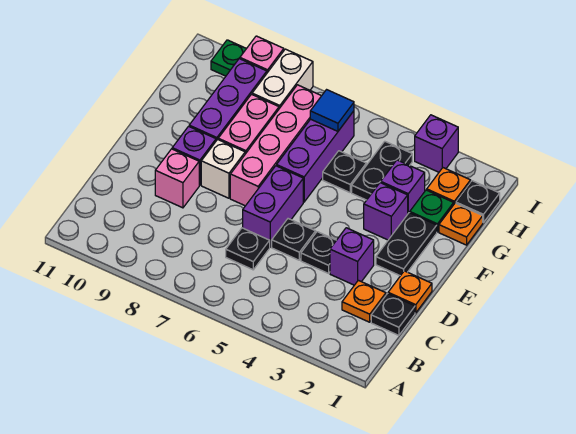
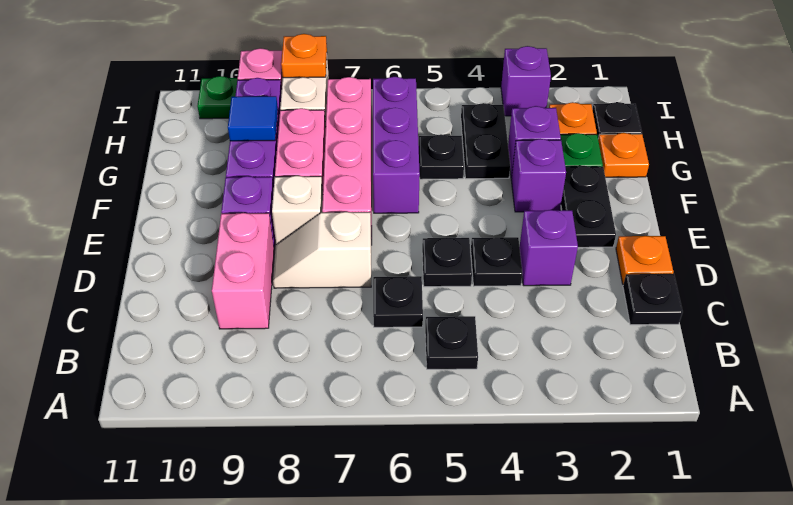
none -> black 1x1 plate [425,316,478,369]
orange 1x1 plate [342,280,386,322] -> orange 1x1 plate moved to [281,34,327,78]
purple 1x2 brick [243,166,303,247] -> none
none -> white 1x2 slope [273,212,371,288]
pink 1x1 brick [155,149,199,208] -> pink 1x2 brick [212,213,274,329]
blue 1x1 tile [310,90,354,131] -> blue 1x1 tile moved to [228,96,278,141]

